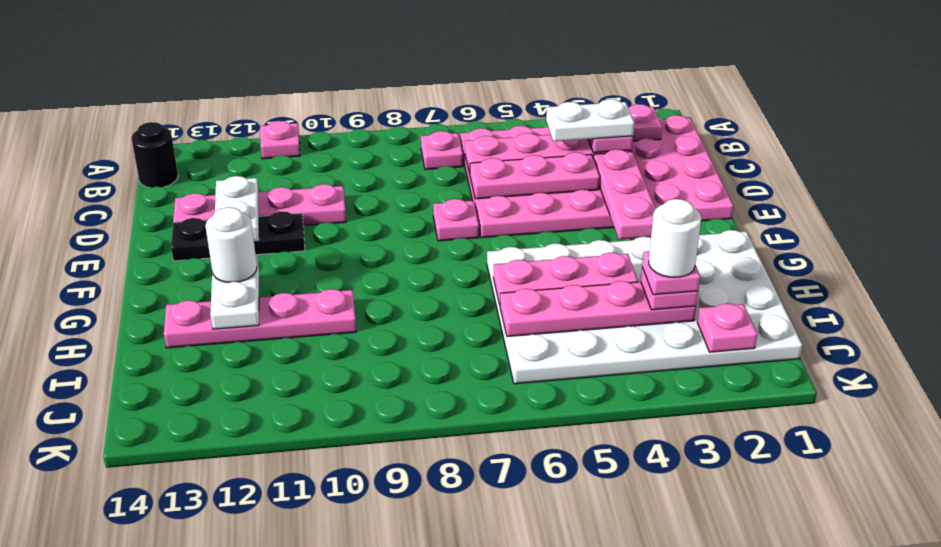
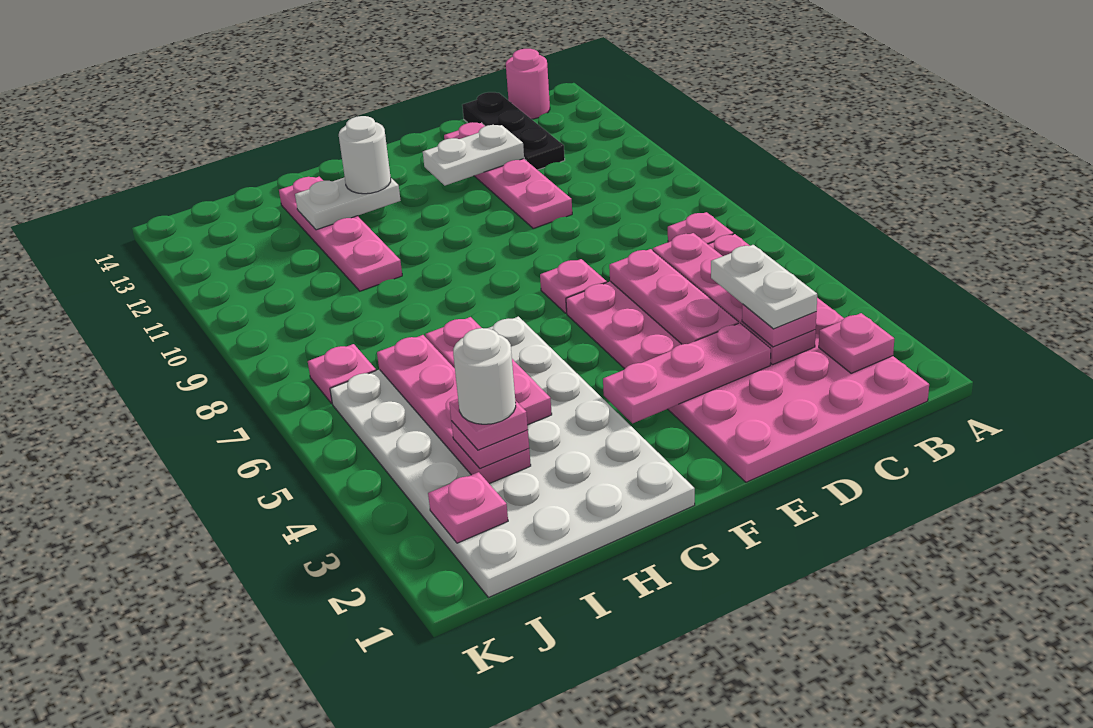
pink 1x1 plate [260,121,300,159] -> pink 1x1 plate moved to [308,344,376,403]
black 1x1 round brick [131,122,178,188] -> pink 1x1 round brick [506,49,550,119]
black 1x3 plate [171,212,305,261] -> black 1x3 plate moved to [462,92,565,170]

